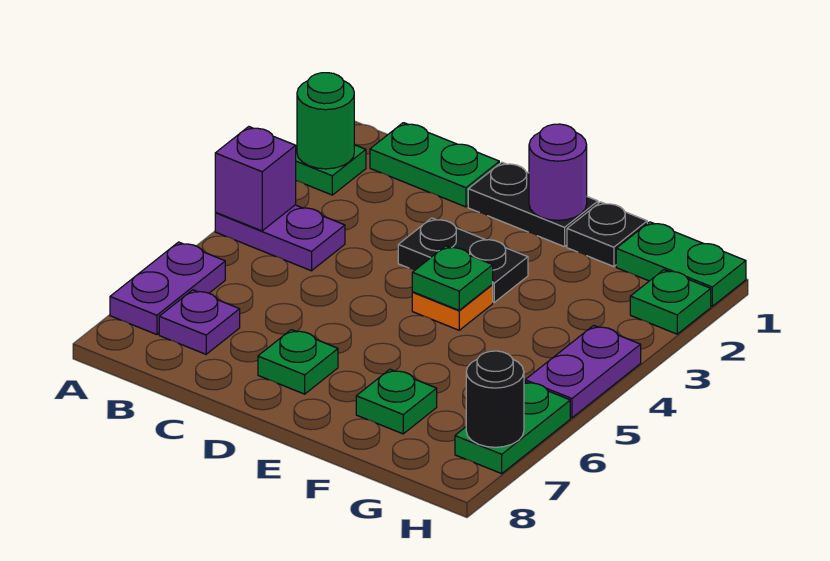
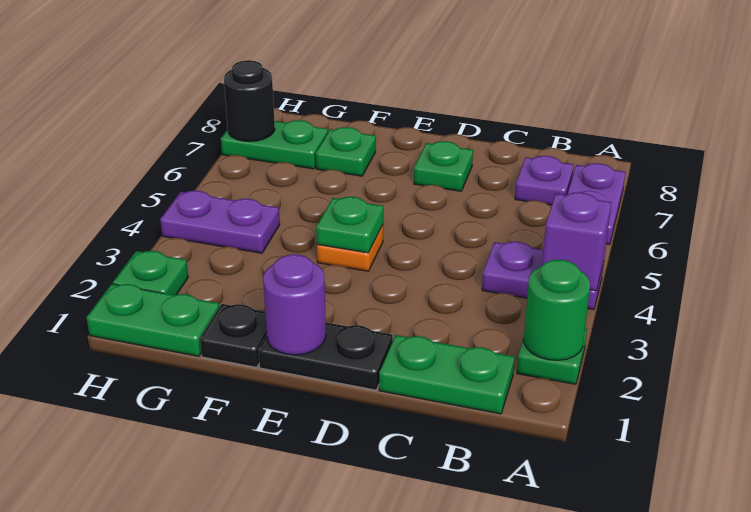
black 1x2 plate [398,218,528,302] -> none
purple 1x2 plate [525,325,641,418] -> purple 1x2 plate turned to [160,191,280,253]
green 1x2 plate [455,382,570,474] -> green 1x2 plate turned to [221,120,328,169]

